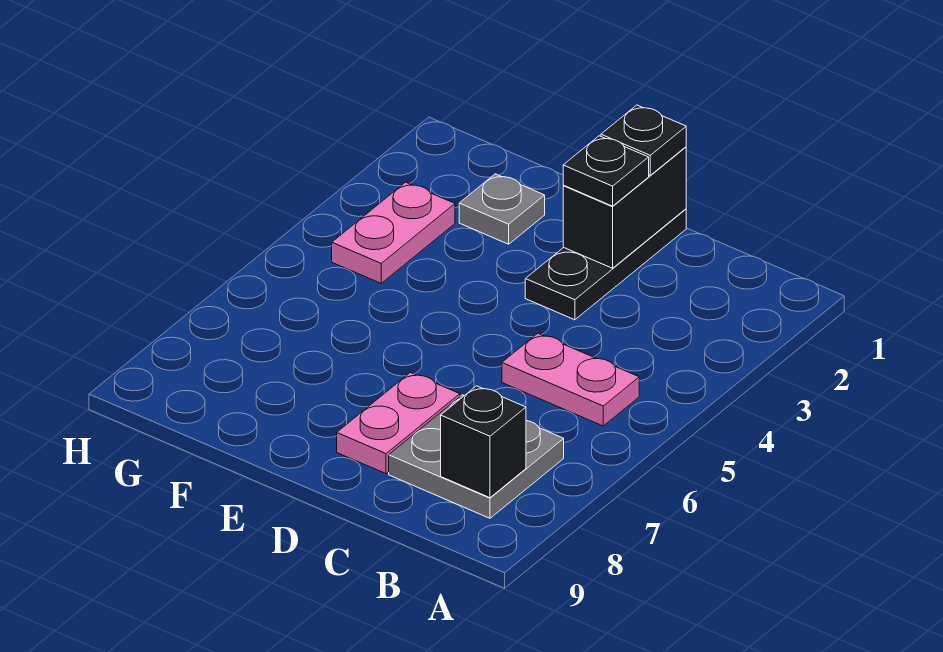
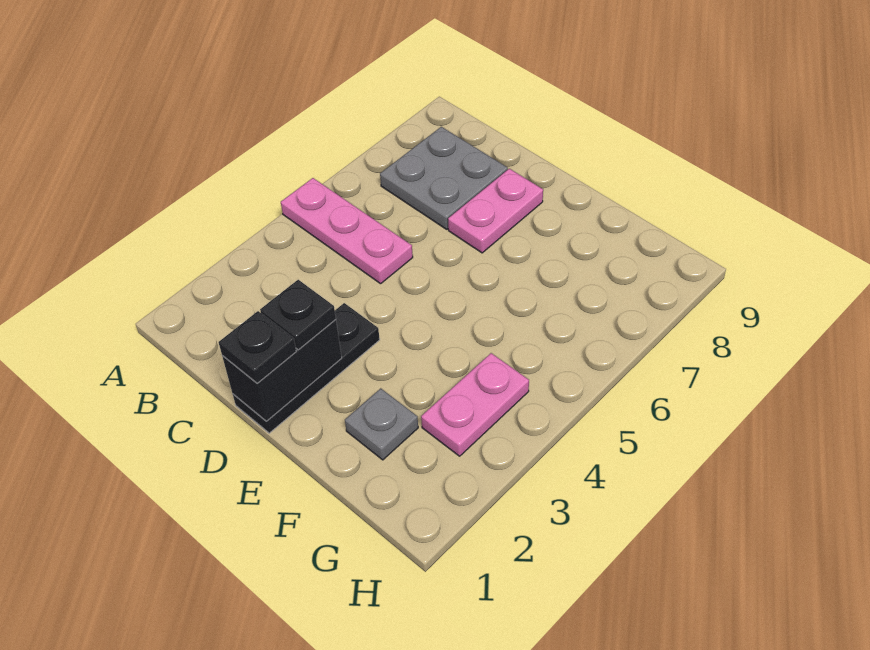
pink 1x2 plate [502,333,639,426] -> pink 1x3 plate [281,178,413,284]
black 1x1 brick [441,386,526,498] -> none

